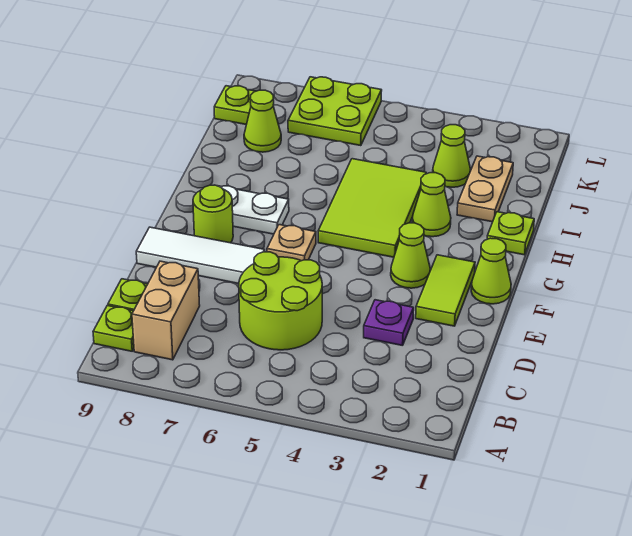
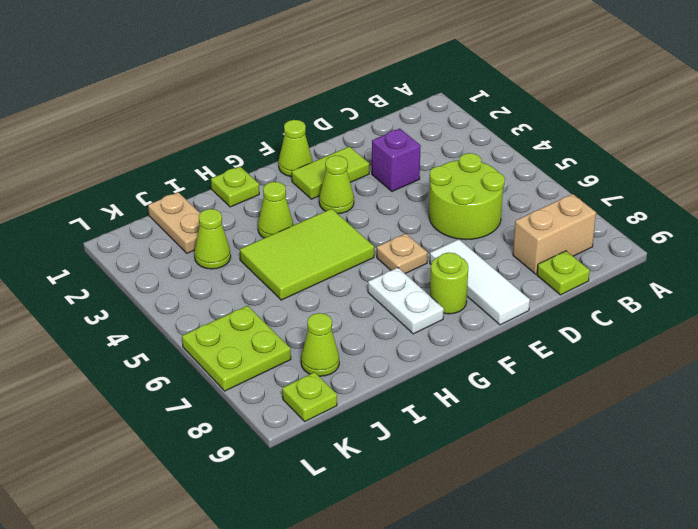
lime 1x1 plate [93,306,134,351] -> none
purple 1x1 plate [364,300,414,346] -> purple 1x1 brick [372,129,421,192]
tan 1x2 plate [457,156,513,222] -> tan 1x2 plate turned to [148,192,200,253]

